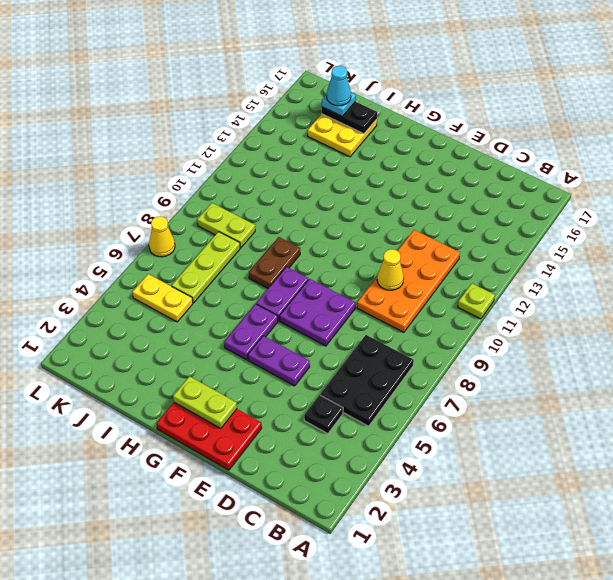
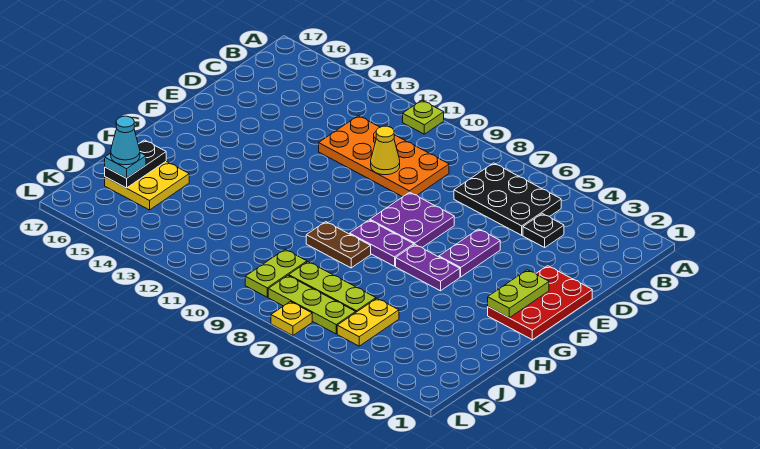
none -> lime 1x3 plate [268,275,356,334]
yellow 1x1 cone [149,216,175,257] -> yellow 1x1 plate [271,302,312,336]

